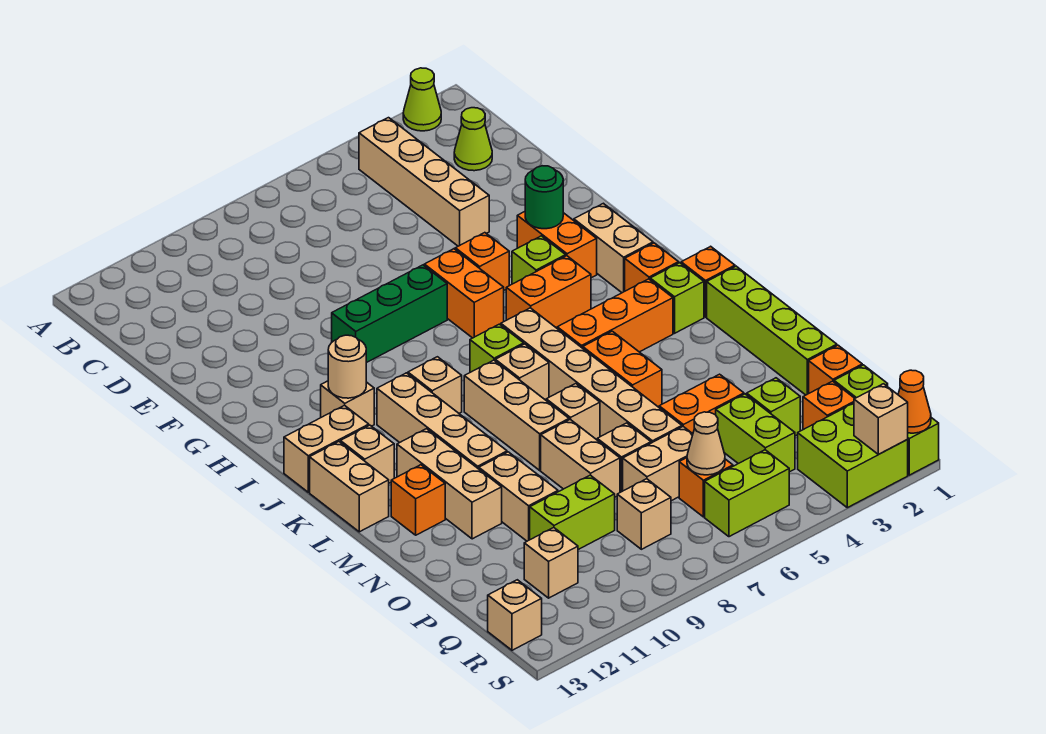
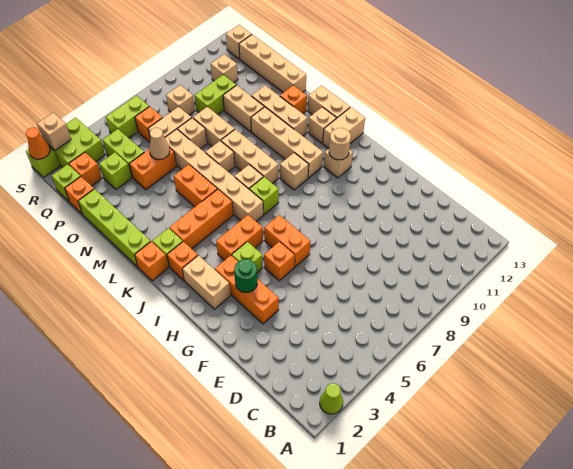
tan 1x4 brick [359,118,489,246] -> tan 1x4 brick moved to [239,35,306,93]
lime 1x1 cone [454,108,492,171] -> none
orange 1x2 brick [517,212,597,278] -> orange 1x3 brick [215,255,279,324]
green 1x3 brick [332,265,447,363] -> none
tan 1x1 cone [687,412,725,475] -> tan 1x1 cone moved to [149,127,170,159]

